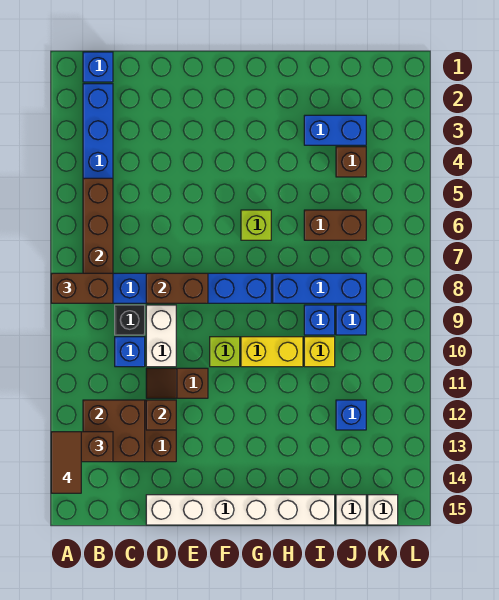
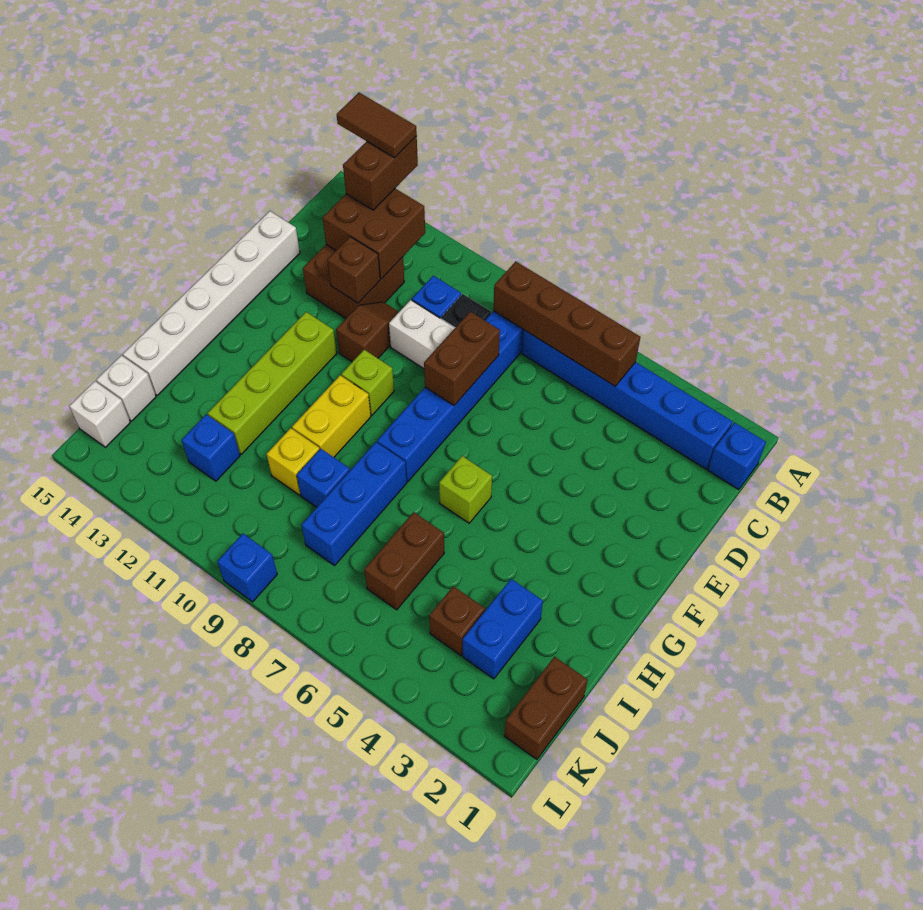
brown 1x2 brick [51,273,113,303] -> brown 1x2 brick moved to [504,657,588,759]
none -> lime 1x4 brick [208,312,337,454]
blue 1x1 brick [336,305,366,335] -> blue 1x1 brick moved to [217,534,277,602]

